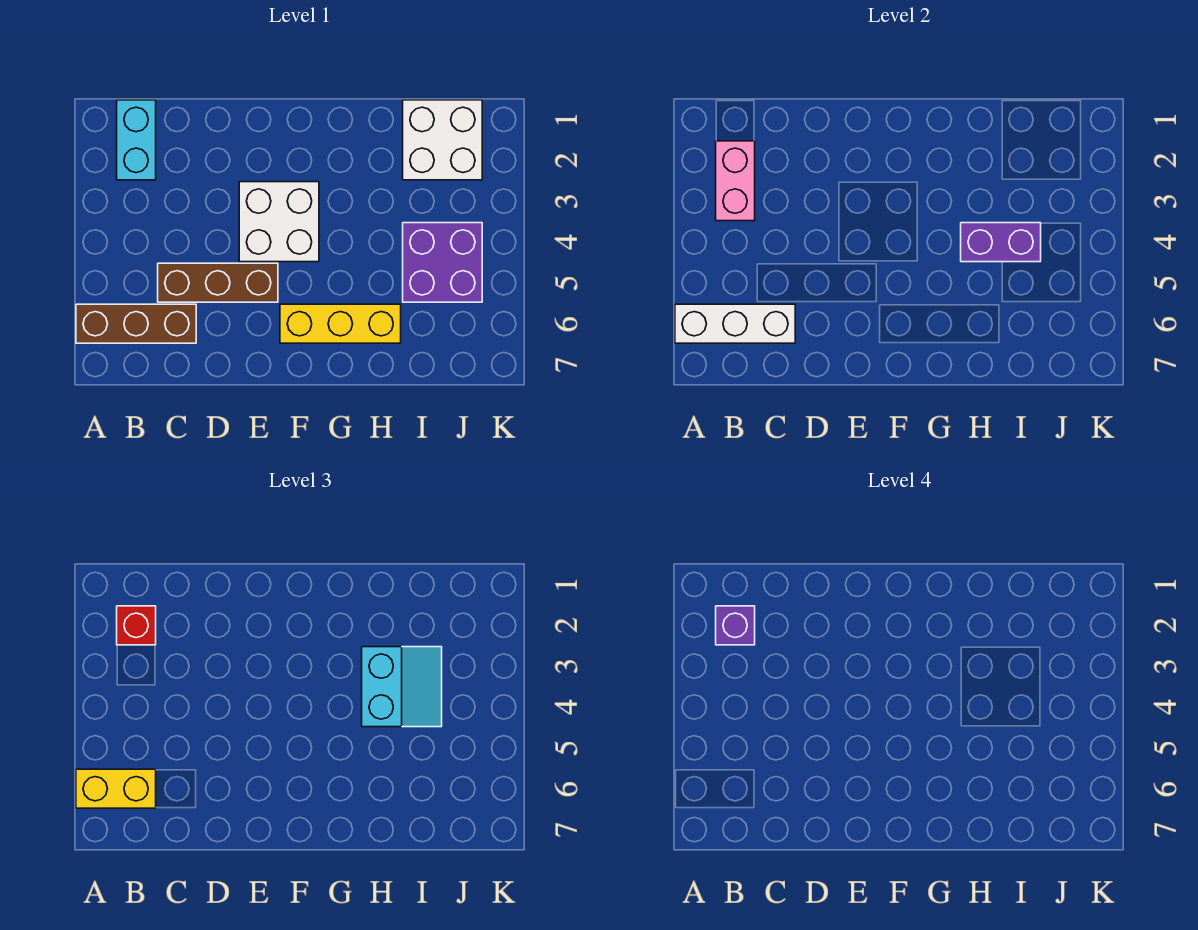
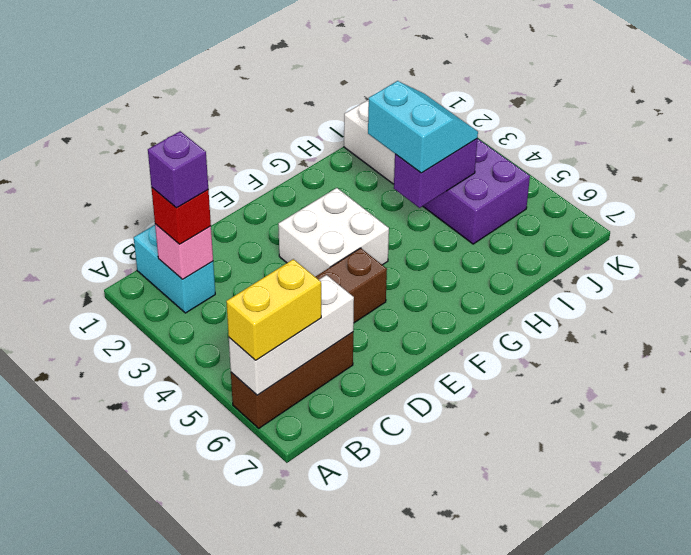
pink 1x2 brick [716,141,755,221] -> pink 1x1 brick [155,224,213,279]
yellow 1x3 brick [280,304,401,343] -> none

